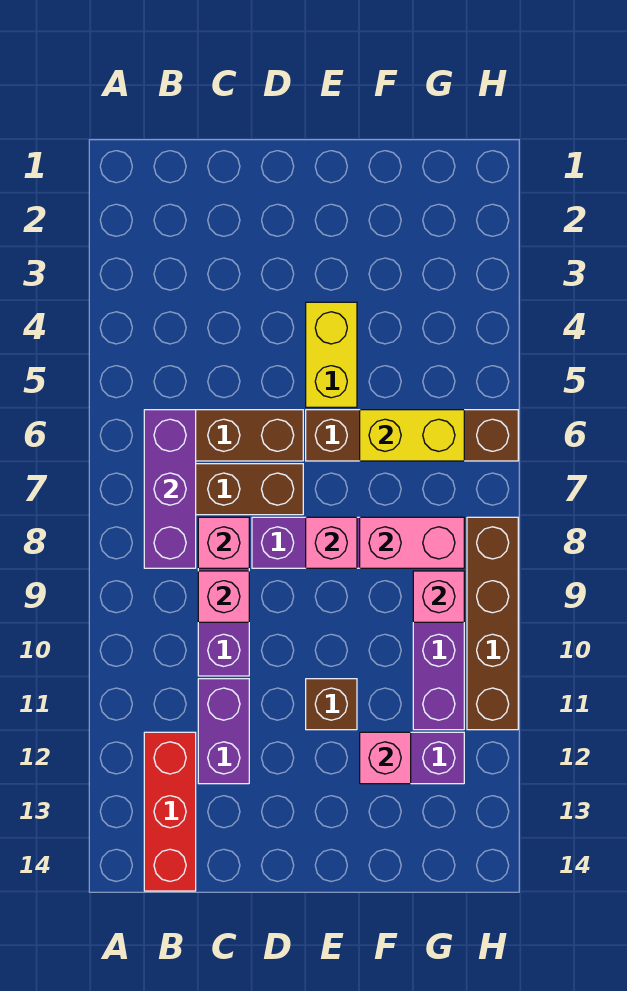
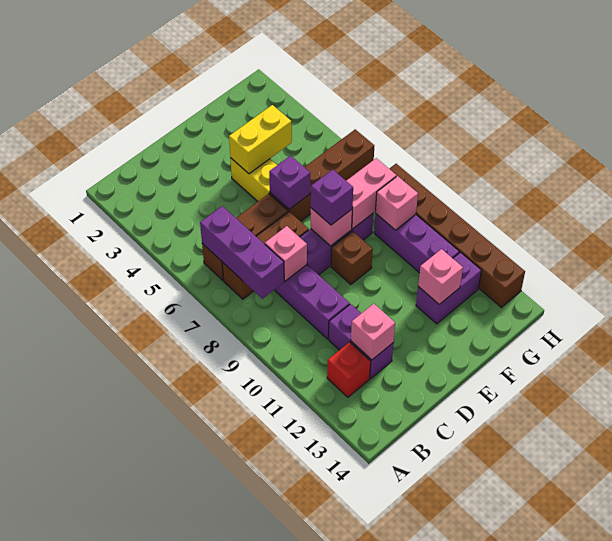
red 1x3 brick [144,732,196,891] -> red 1x1 brick [327,342,371,397]
pink 1x1 brick [198,571,249,622] -> pink 1x1 brick moved to [351,304,395,360]
none -> purple 1x1 brick [269,156,310,209]
none -> purple 1x1 brick [311,170,353,225]
brown 1x1 brick [306,679,357,730] -> brown 1x1 brick moved to [331,231,373,284]
yellow 1x2 brick [360,410,464,461] -> yellow 1x2 brick moved to [229,105,292,174]
brown 1x4 brick [467,517,518,730] -> brown 1x6 brick [389,164,525,307]

